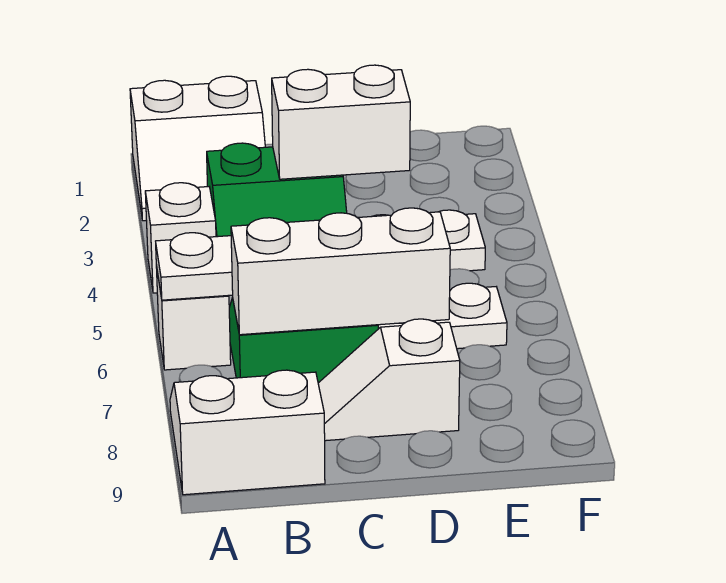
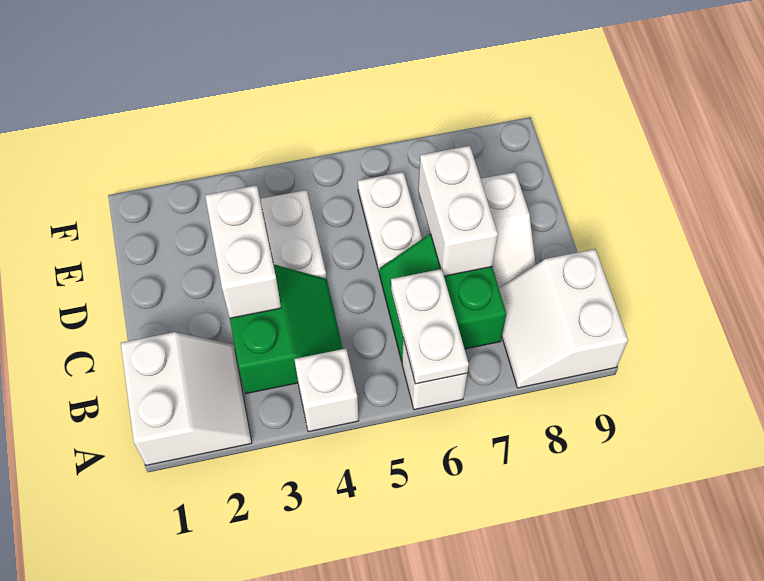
white 1x3 brick [231,208,450,335] -> white 1x2 brick [418,146,498,276]

